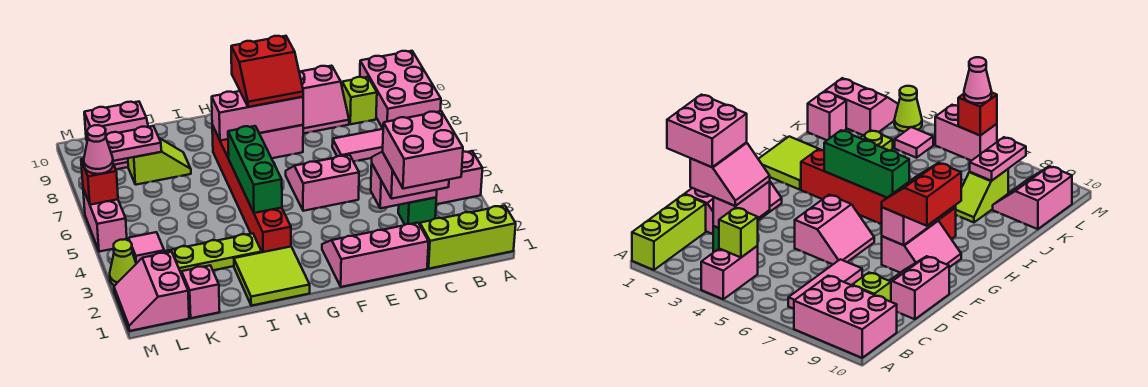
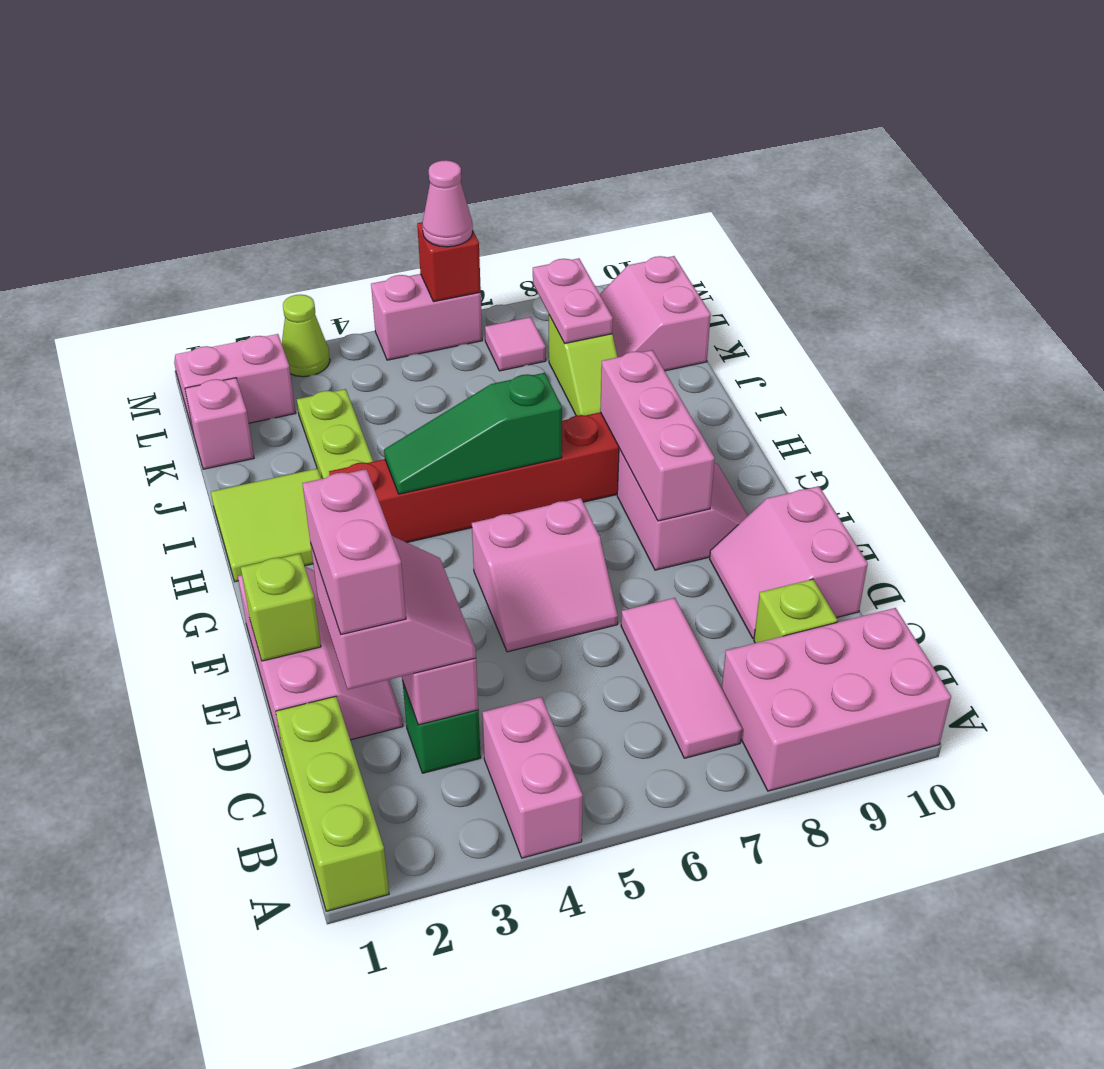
lime 1x1 brick [719,208,758,257] -> lime 1x1 brick moved to [241,554,321,661]
pink 2x2 brick [383,111,463,189] -> pink 1x2 brick [302,469,406,635]
pink 2x2 slope [286,155,359,211] -> pink 2x2 slope turned to [472,498,618,652]
red 2x2 slope [231,36,303,107] -> none
green 1x3 brick [228,126,282,213] -> green 1x3 slope [384,373,562,494]
pink 1x1 tile [129,232,164,264] -> pink 1x1 tile moved to [485,317,546,371]

